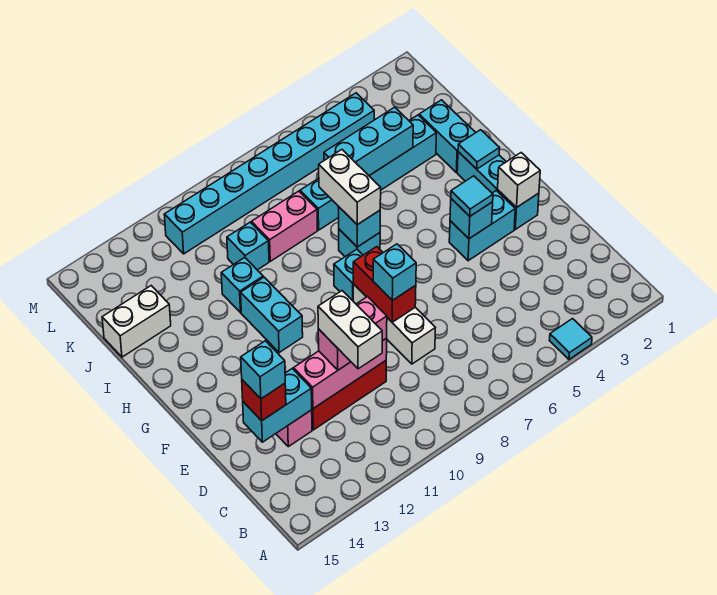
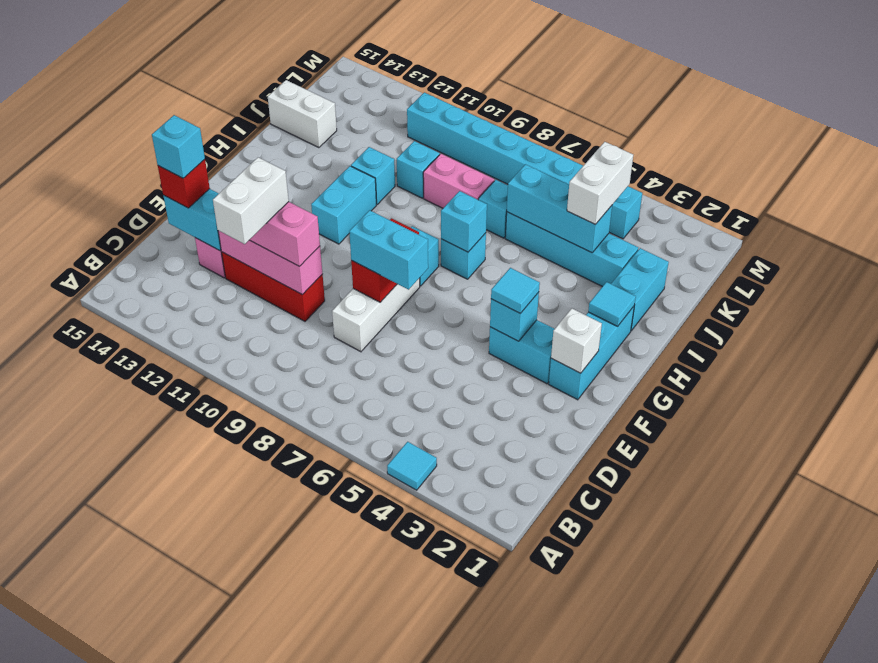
cyan 1x1 brick [373,244,416,300] -> cyan 1x2 brick [349,210,428,290]
white 1x2 brick [319,150,381,225] -> white 1x2 brick moved to [567,142,633,225]

